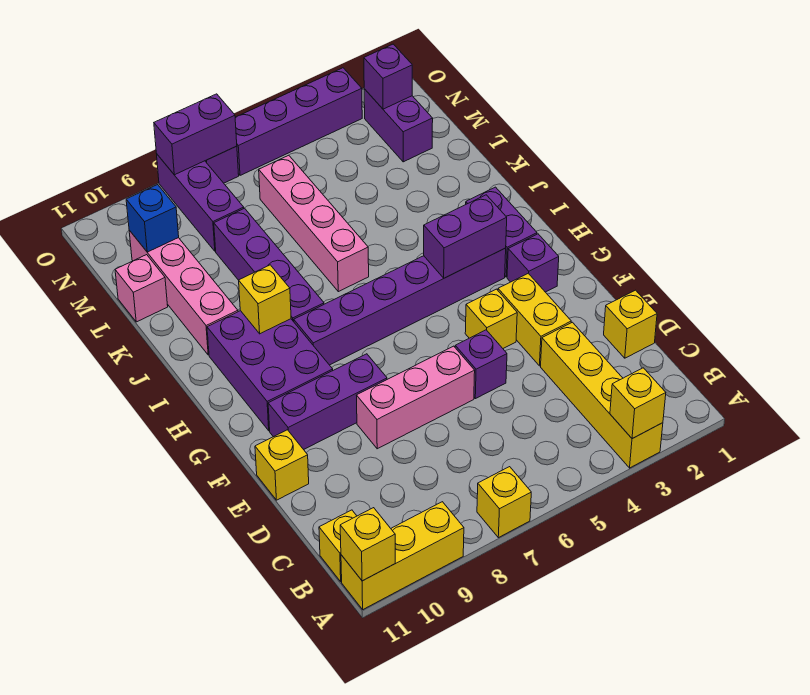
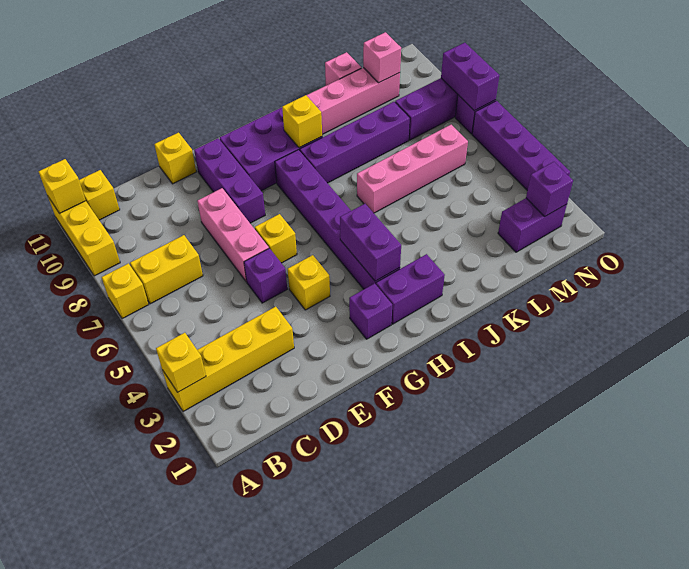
yellow 1x1 brick [604,290,657,358] -> yellow 1x1 brick moved to [255,214,297,263]
yellow 1x2 brick [498,273,571,366] -> yellow 1x2 brick moved to [130,235,203,304]
blue 1x1 brick [126,185,179,252] -> pink 1x1 brick [363,32,401,83]

